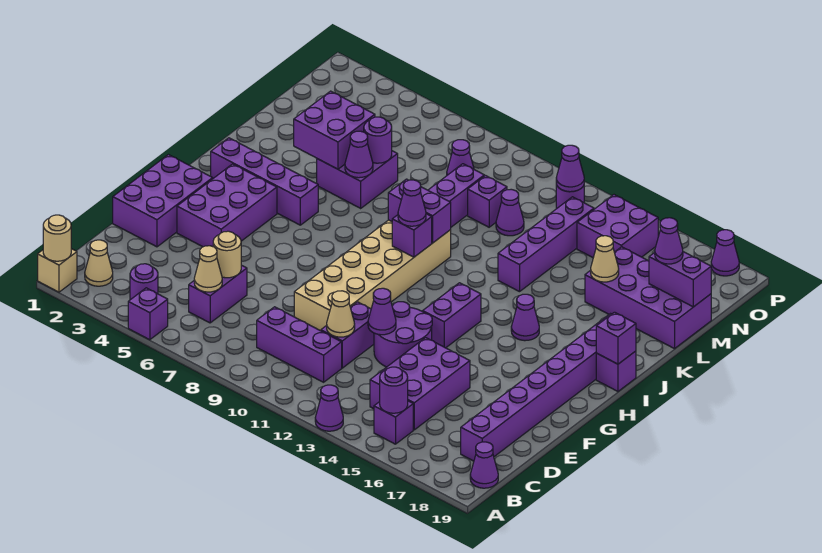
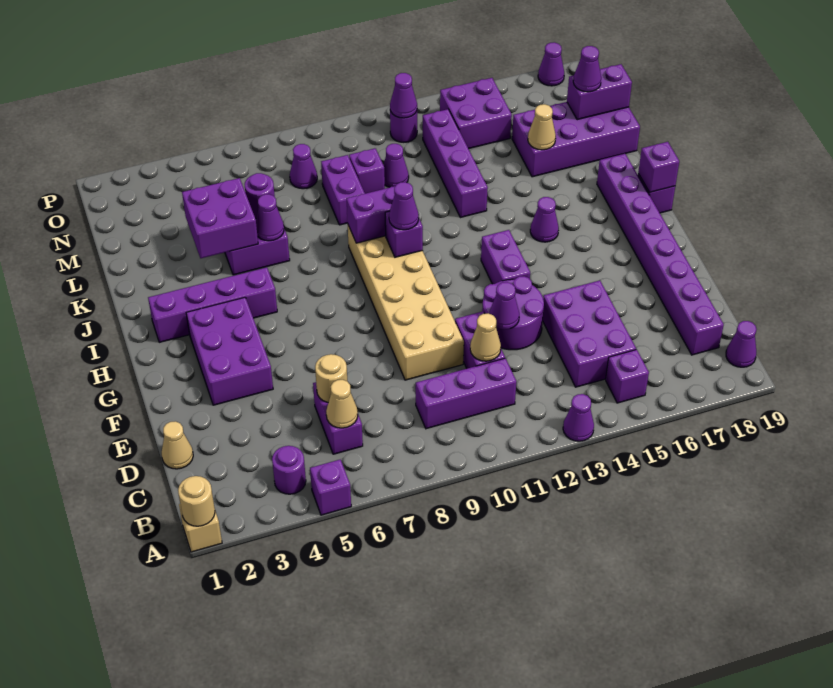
tan 1x1 cone [85,240,113,286] -> tan 1x1 cone moved to [162,421,193,469]
purple 1x1 round brick [380,367,408,413] -> none
purple 2x3 brick [113,155,213,247] -> none

